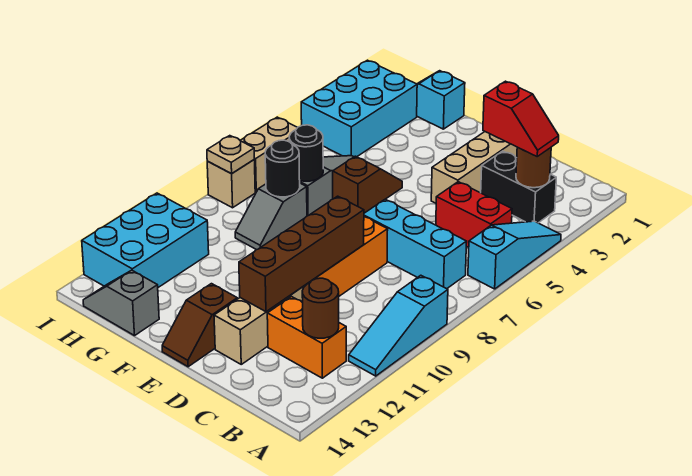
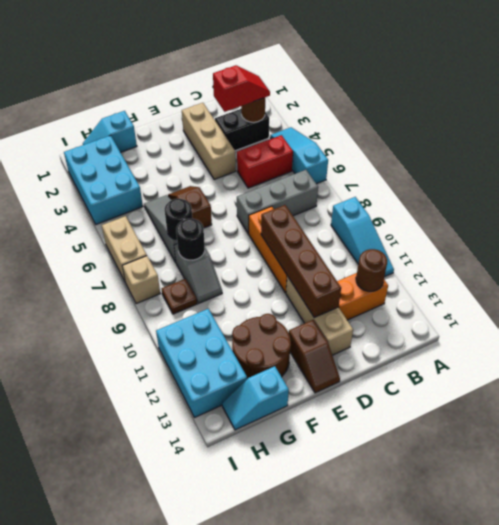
cyan 1x3 brick [364,199,467,289] -> grey 1x3 brick [237,170,318,233]
none -> brown 2x2 round brick [232,314,291,379]
grey 1x2 slope [83,270,159,336] -> cyan 1x2 slope [222,366,289,430]
none -> brown 1x1 plate [162,279,197,314]
tan 1x1 plate [207,136,254,174] -> none

